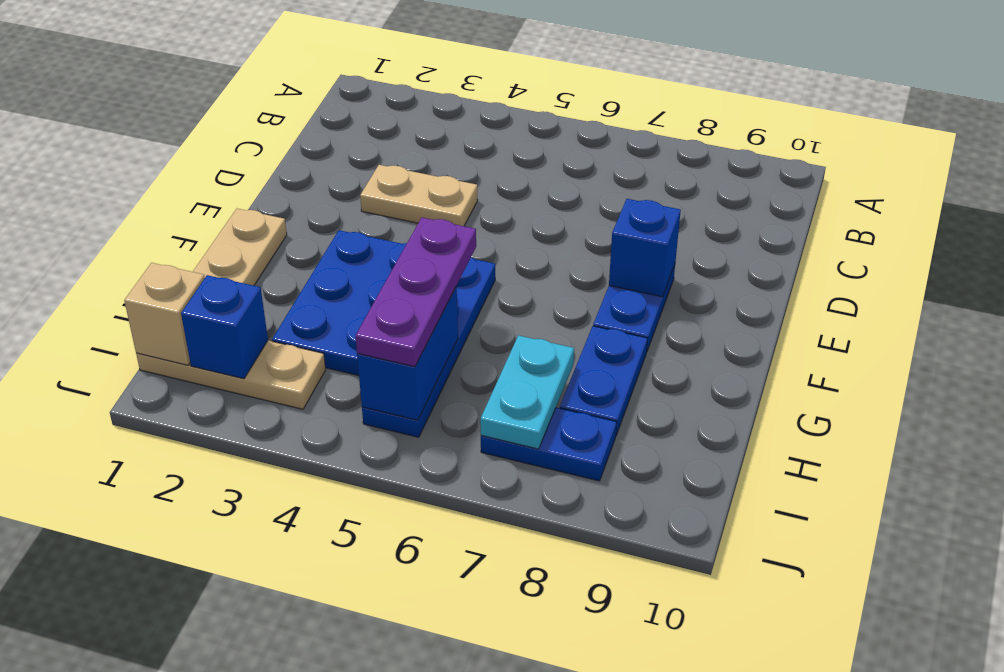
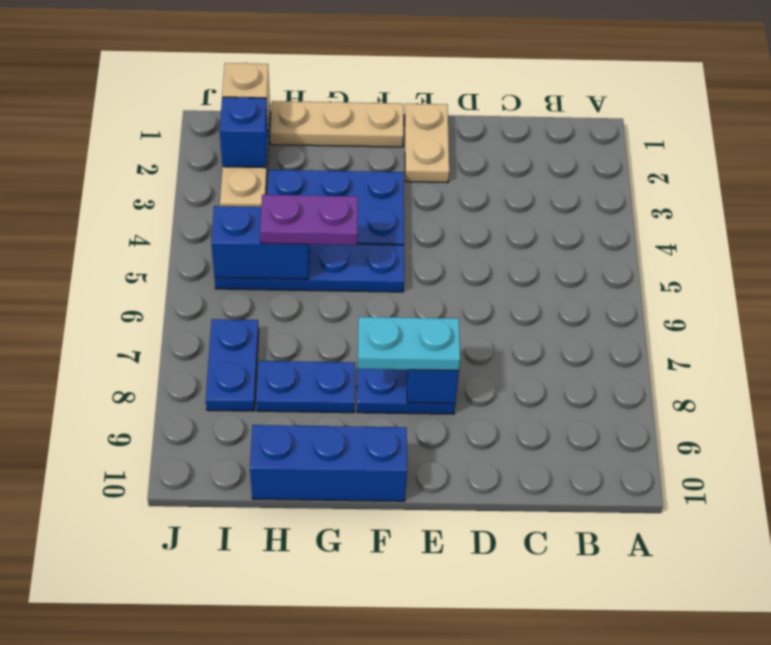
tan 1x2 plate [360,165,478,226] -> tan 1x2 plate moved to [405,104,449,183]
none -> blue 1x3 brick [250,425,407,501]
purple 1x3 plate [356,218,476,367] -> purple 1x2 plate [260,195,358,245]
cyan 1x2 plate [480,335,574,449] -> cyan 1x2 plate moved to [358,317,460,370]

